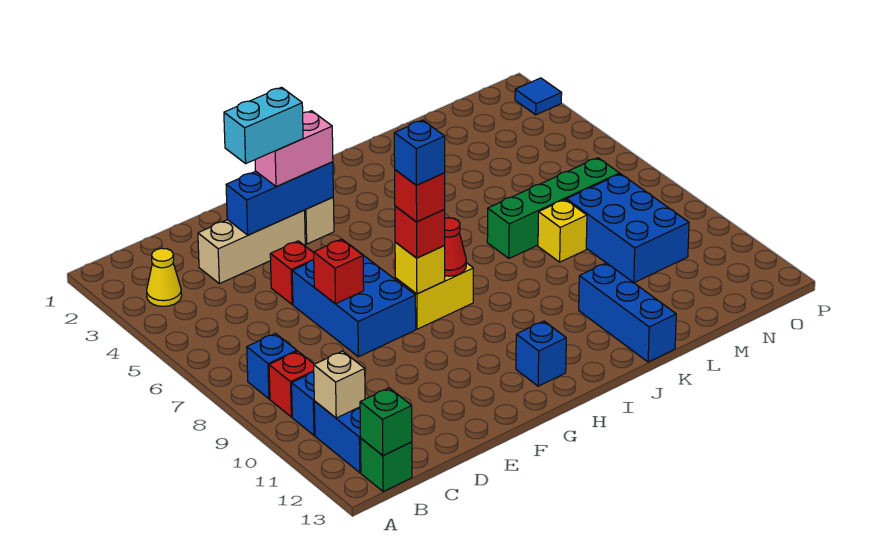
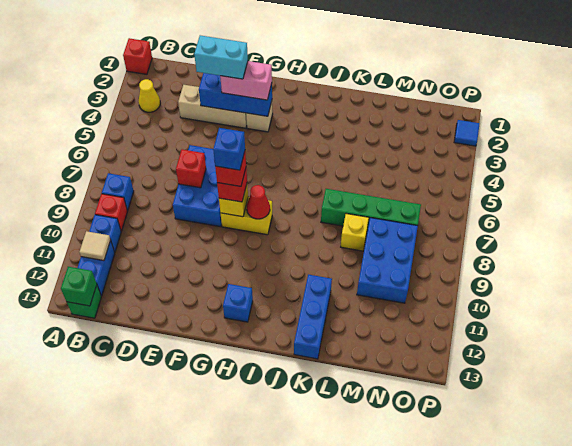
tan 1x1 brick [314,351,365,418] -> tan 1x1 tile [79,231,110,261]
red 1x1 brick [270,241,314,304] -> red 1x1 brick moved to [123,38,152,74]

